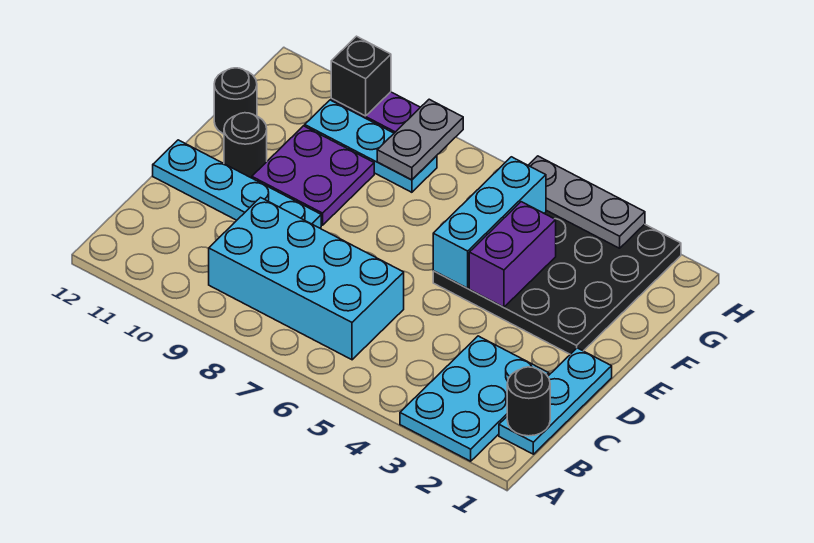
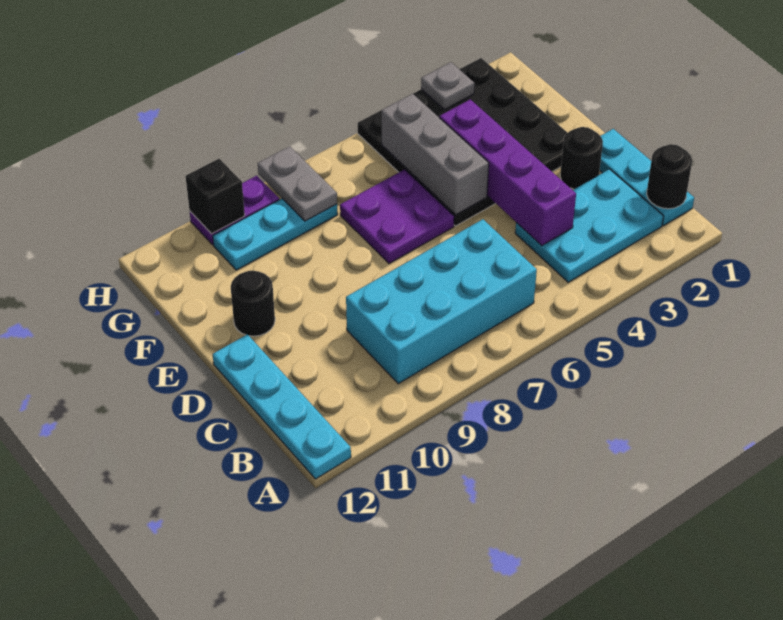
cyan 2x3 plate [400,336,549,461] -> cyan 2x3 plate turned to [515,169,663,282]
cyan 1x4 plate [153,140,321,228] -> cyan 1x4 plate turned to [213,334,351,479]
purple 1x2 brick [469,202,556,307] -> purple 1x4 brick [439,99,576,246]
cyan 1x3 brick [433,157,546,288] -> grey 1x3 brick [382,94,489,215]
purple 2x2 plate [252,126,374,225] -> purple 2x2 plate moved to [340,169,454,263]
black 1x1 round brick [214,68,257,134] -> black 1x1 round brick moved to [560,127,603,189]
grey 1x3 plate [528,156,645,248] -> grey 1x1 plate [421,62,474,110]

